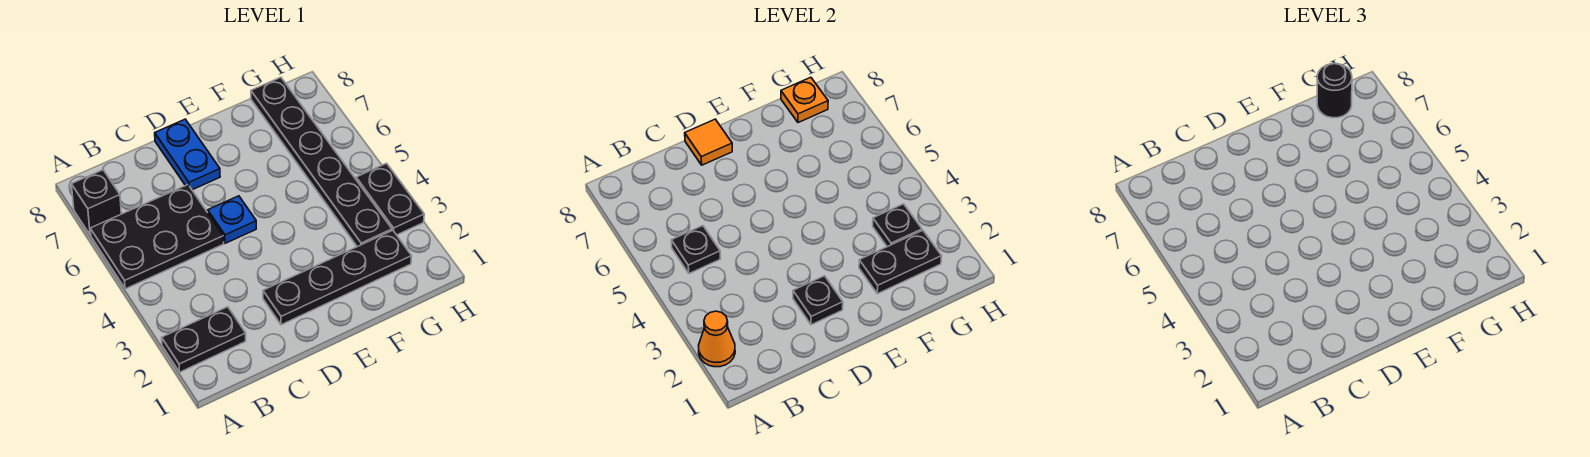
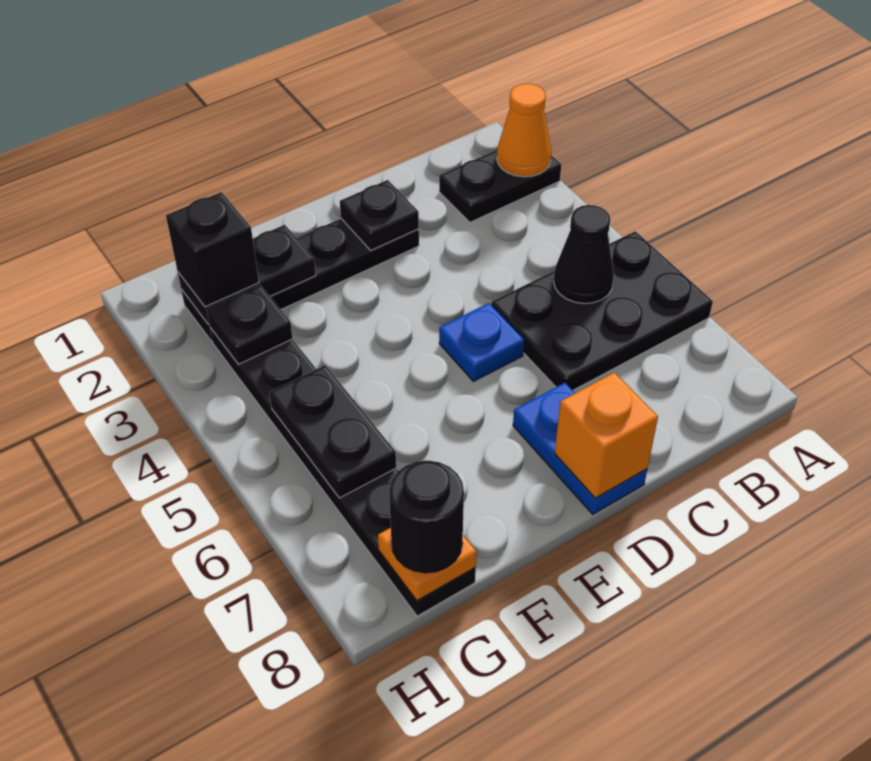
black 1x1 brick [71,170,121,235] -> black 1x1 brick moved to [166,192,259,307]
black 1x1 plate [671,226,720,273] -> black 1x1 cone [554,205,614,304]
orange 1x1 tile [685,119,732,165] -> orange 1x1 brick [555,373,658,498]
black 1x2 plate [356,163,424,235] -> black 1x2 plate moved to [269,365,396,498]

